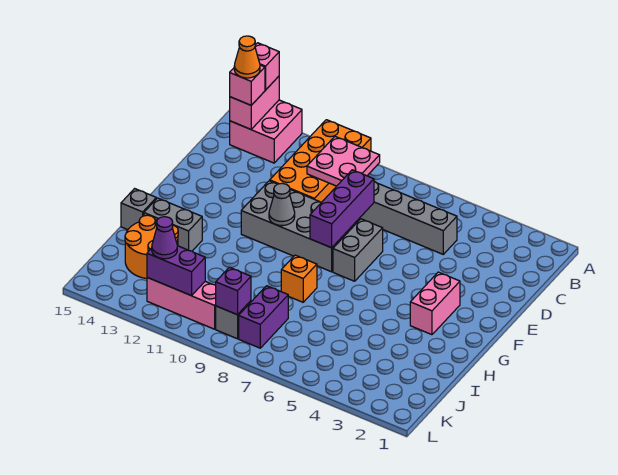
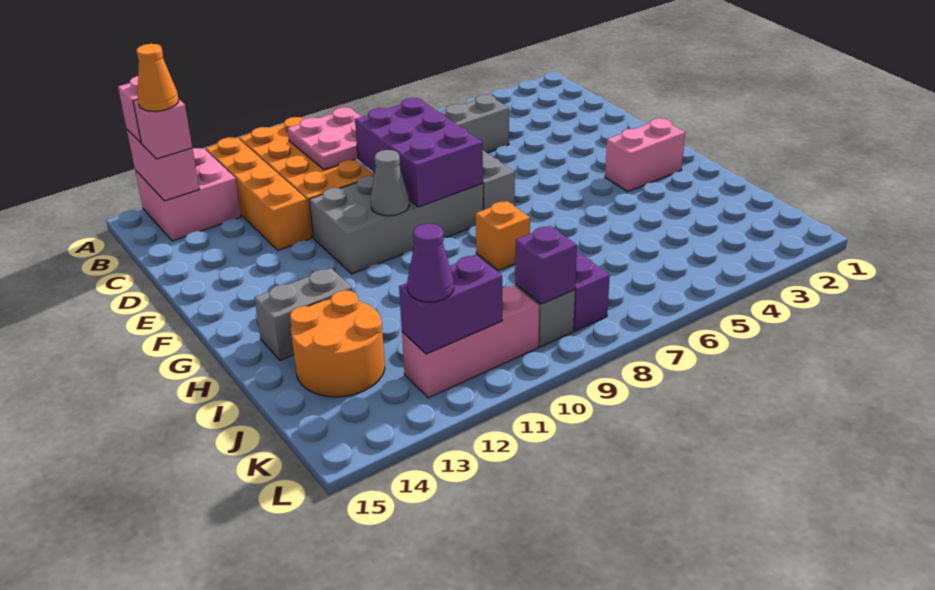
none -> orange 1x4 brick [206,137,311,250]
purple 1x3 brick [310,170,374,248] -> purple 2x3 brick [355,98,483,207]
pink 1x2 brick [410,272,460,335] -> pink 1x2 brick turned to [605,118,685,192]
grey 1x1 brick [121,189,156,230] -> none

